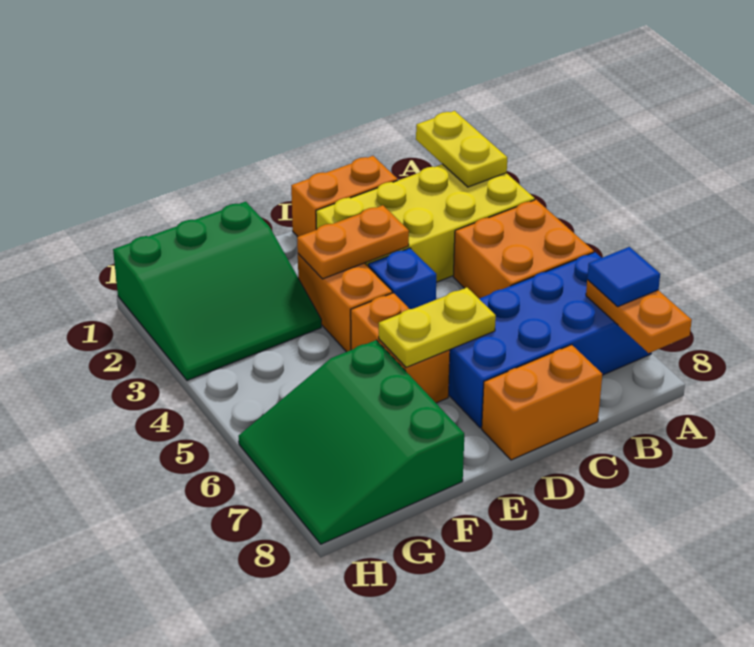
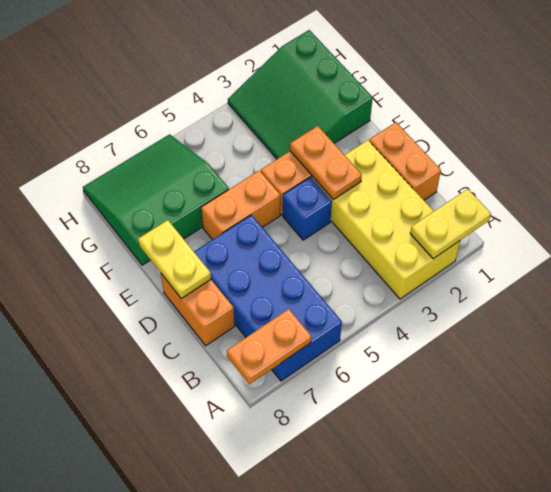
orange 2x2 brick [453,200,594,298] -> none
blue 1x1 tile [587,247,660,307] -> none
yellow 1x2 plate [379,288,496,367] -> yellow 1x2 plate moved to [138,220,211,299]

